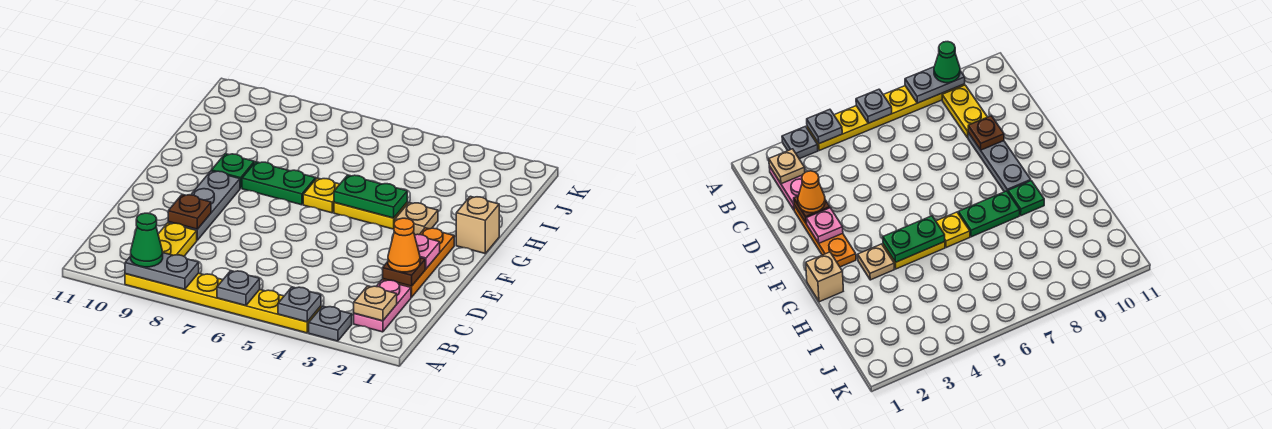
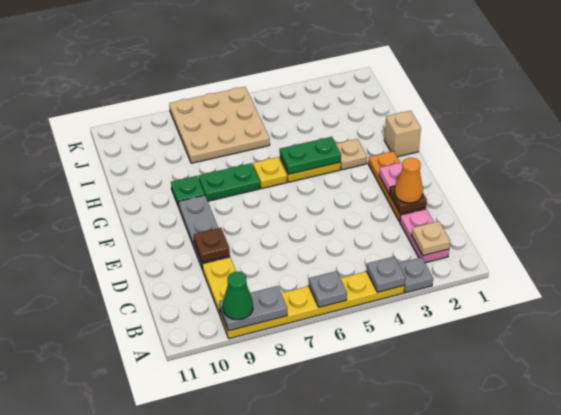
none -> tan 3x3 plate [169,87,270,163]

